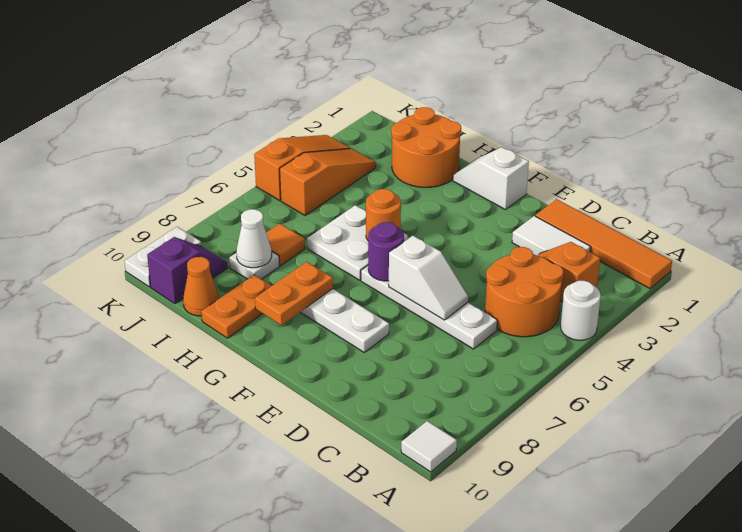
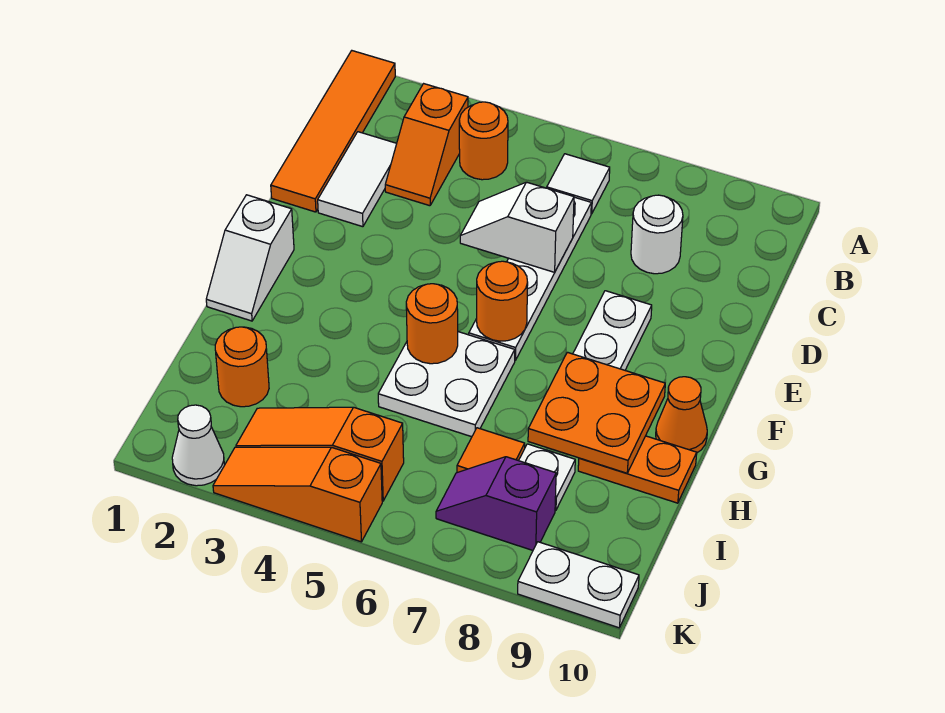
white 1x1 round brick [561,281,601,340] -> white 1x1 round brick moved to [631,195,683,274]
white 1x1 tile [401,421,457,472] -> white 1x1 tile moved to [547,154,610,214]
orange 2x2 round brick [485,247,563,337] -> orange 1x1 round brick [459,102,508,180]
white 1x2 slope [389,236,468,320] -> white 1x2 slope turned to [460,182,574,272]
purple 1x1 round brick [368,222,404,281] -> orange 1x1 round brick [477,261,528,341]
orange 1x2 plate [255,262,333,325] -> orange 2x2 plate [528,352,665,473]
orange 2x2 round brick [391,107,461,188] -> orange 1x1 round brick [215,327,269,407]
white 1x1 cone [236,209,272,268] -> white 1x1 cone moved to [172,405,224,486]
orange 1x1 cone [183,257,219,316] -> orange 1x1 cone moved to [656,377,707,453]
purple 1x2 slope [147,237,227,304] -> purple 1x2 slope moved to [436,457,556,550]

